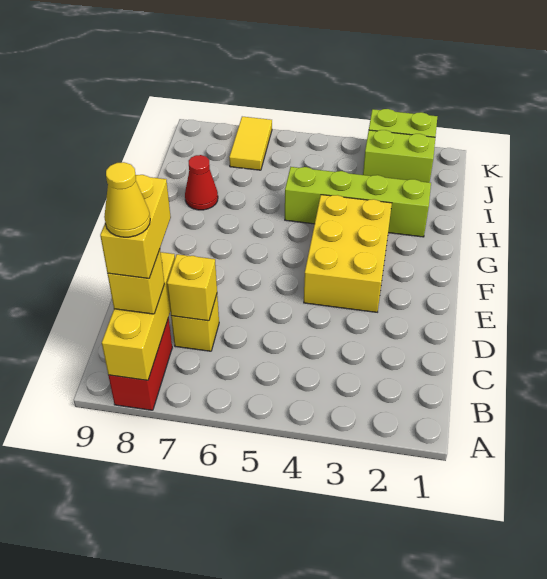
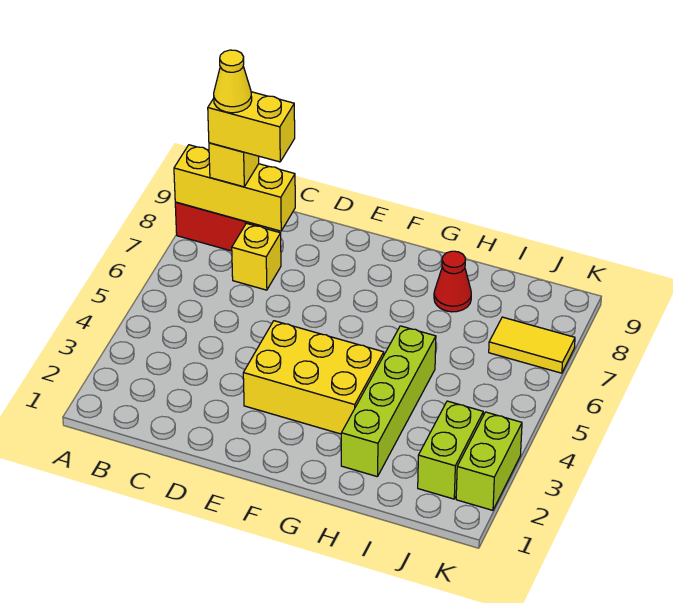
yellow 1x1 brick [167,254,217,321] -> none

